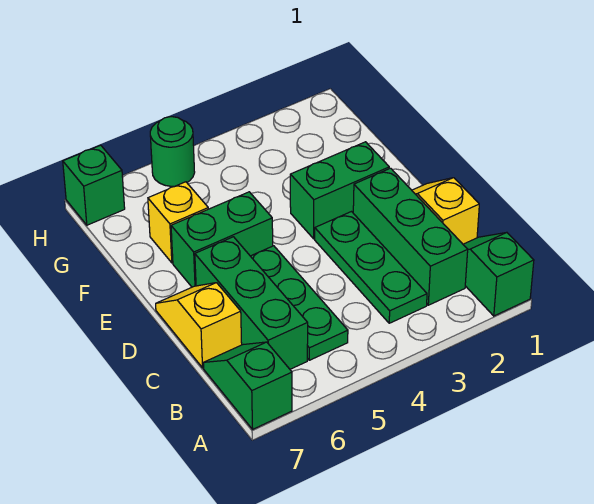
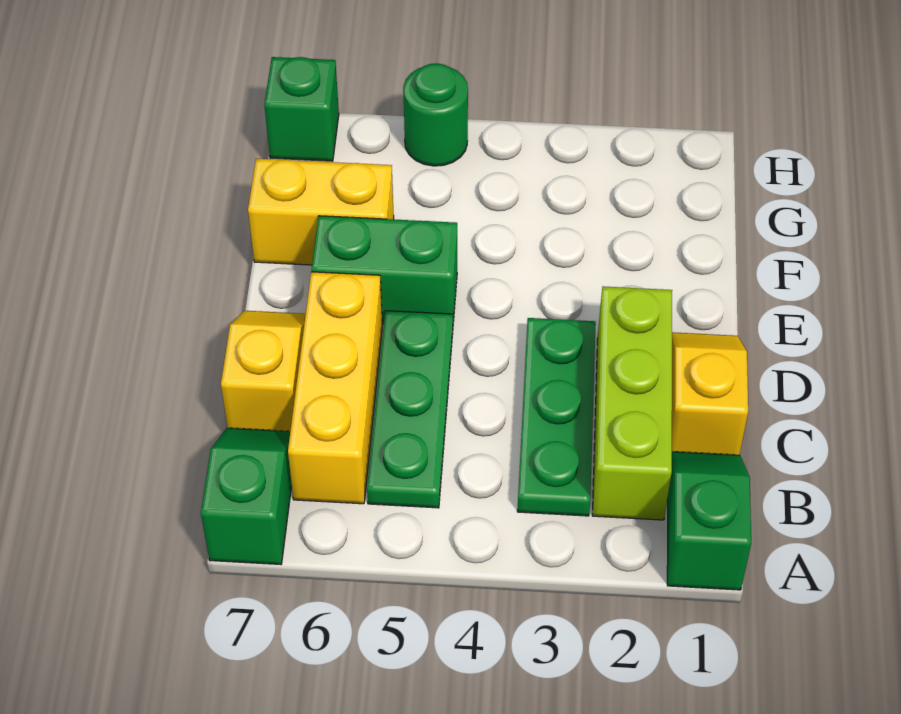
green 1x3 brick [353,168,468,305] -> lime 1x3 brick [592,286,672,520]
green 1x3 brick [195,237,308,369] -> yellow 1x3 brick [288,272,382,504]
green 1x2 brick [290,142,389,239] -> none
yellow 1x1 brick [148,182,208,263] -> yellow 1x2 brick [248,159,394,265]

